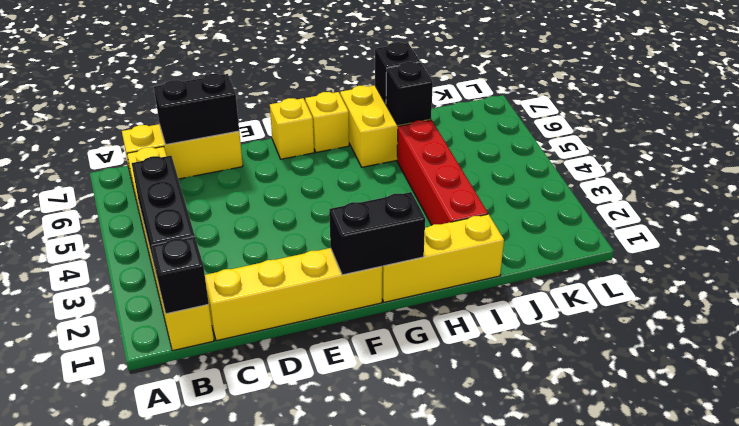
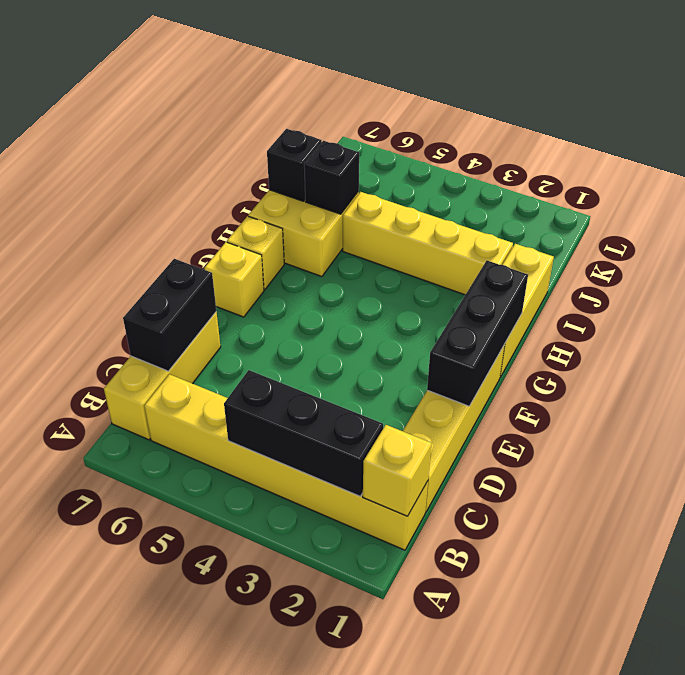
black 1x1 brick [152,236,209,314] -> yellow 1x1 brick [363,425,431,516]
black 1x2 brick [329,192,425,275] -> black 1x3 brick [427,261,528,406]
red 1x4 brick [397,120,488,225] -> yellow 1x4 brick [343,192,513,295]

